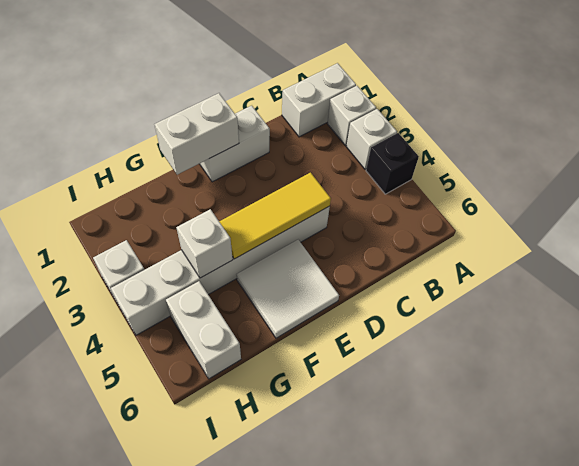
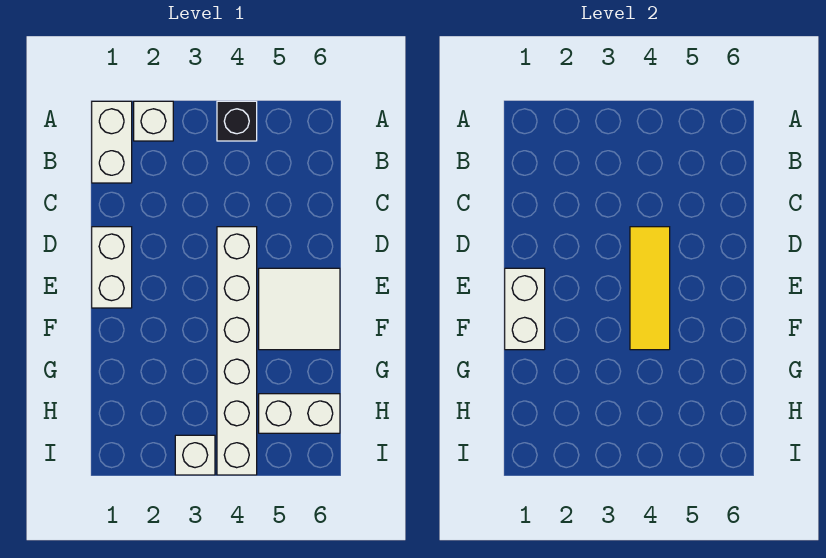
white 1x1 brick [346,109,397,169] -> none
white 1x1 brick [176,209,233,278] -> none

